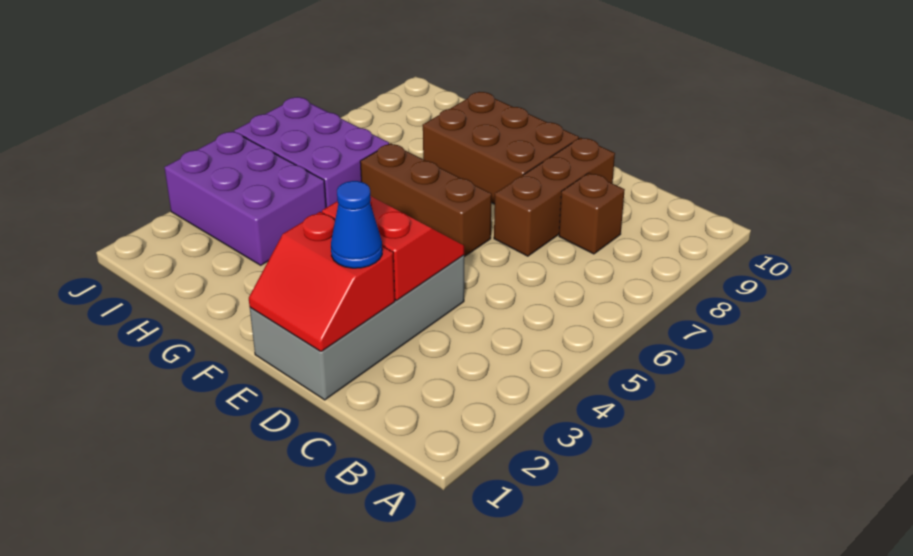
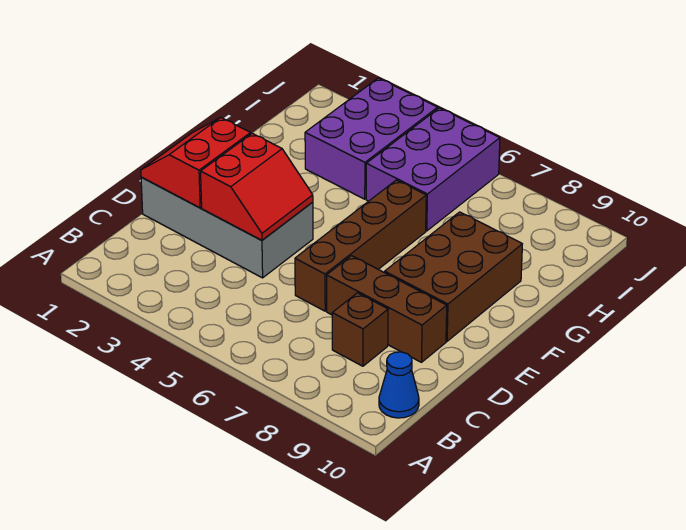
blue 1x1 cone [331,181,382,268] -> blue 1x1 cone moved to [379,352,419,418]
brown 1x3 brick [360,143,492,257] -> brown 1x4 brick [295,180,426,311]

